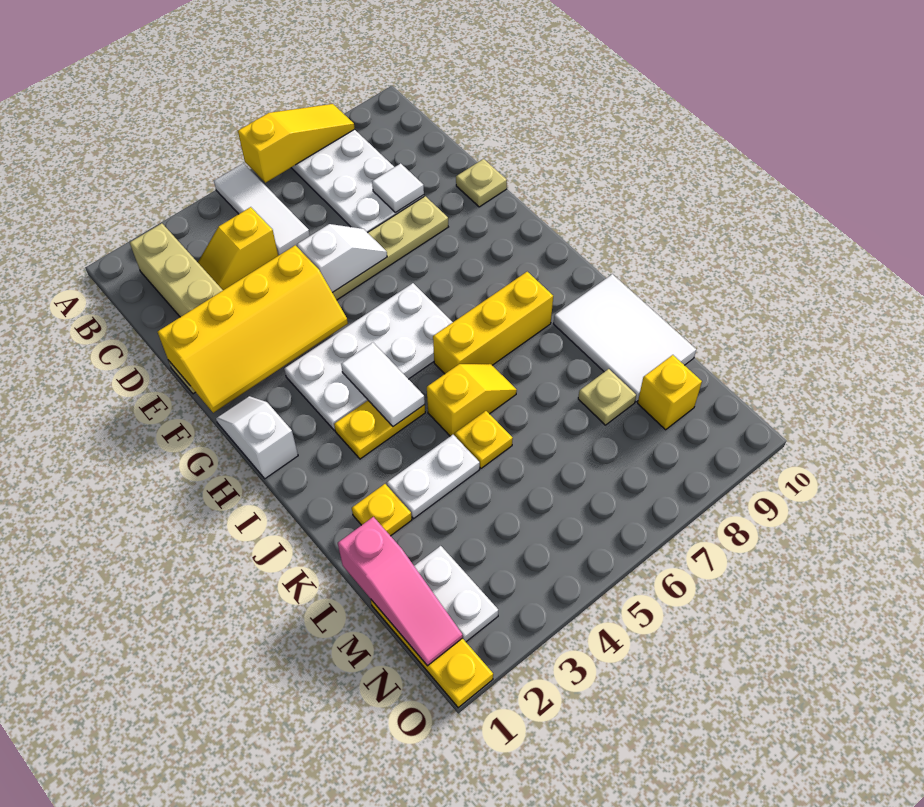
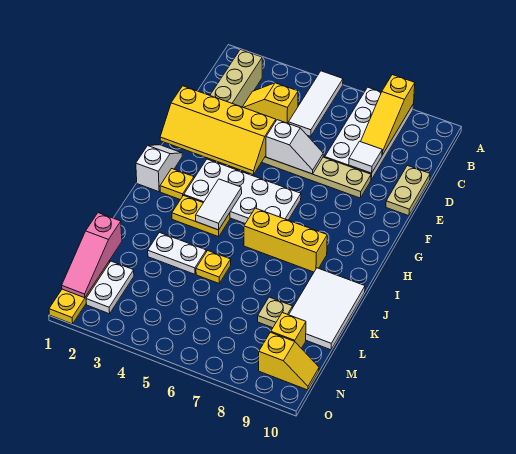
yellow 1x3 slope [238,104,355,183] -> yellow 1x3 slope turned to [361,75,415,155]
tan 1x1 plate [456,159,507,207] -> tan 1x2 plate [386,165,430,216]
yellow 1x2 slope [427,364,517,436] -> yellow 1x2 slope moved to [259,332,319,390]
yellow 1x1 plate [352,484,412,536] -> yellow 1x1 plate moved to [160,169,194,200]

